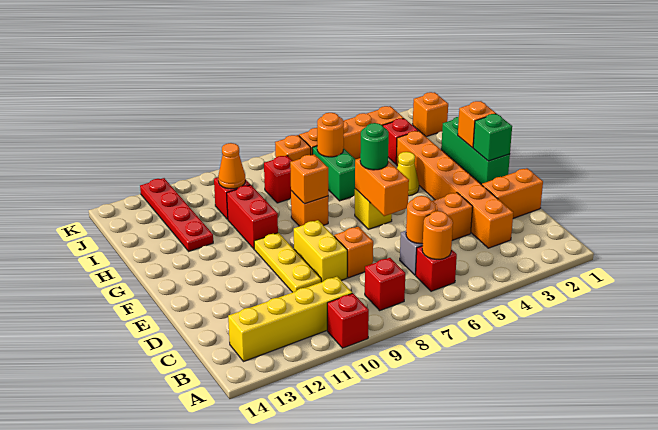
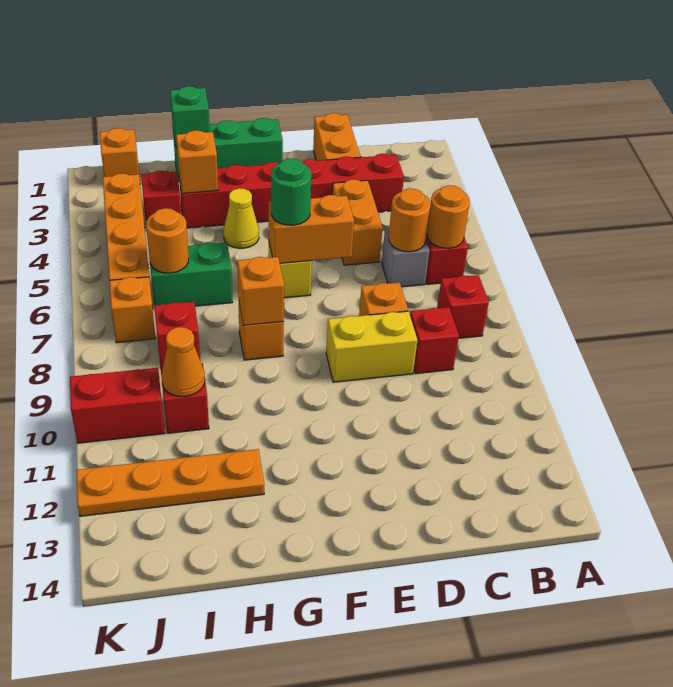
red 1x1 brick [327,293,369,348] -> red 1x1 brick moved to [410,307,459,374]
yellow 1x4 brick [228,277,352,362] -> none
orange 1x6 brick [396,131,513,248] -> red 1x6 brick [179,154,404,228]
yellow 1x3 plate [254,233,321,292] -> none
green 1x1 brick [473,114,512,161] -> green 1x1 brick moved to [170,86,210,147]
orange 1x1 brick [458,101,496,148] -> orange 1x1 brick moved to [176,130,218,193]
red 1x2 brick [227,185,278,249] -> red 1x2 brick moved to [70,368,165,443]
red 1x4 plate [140,178,213,251] -> orange 1x4 plate [76,449,264,516]

